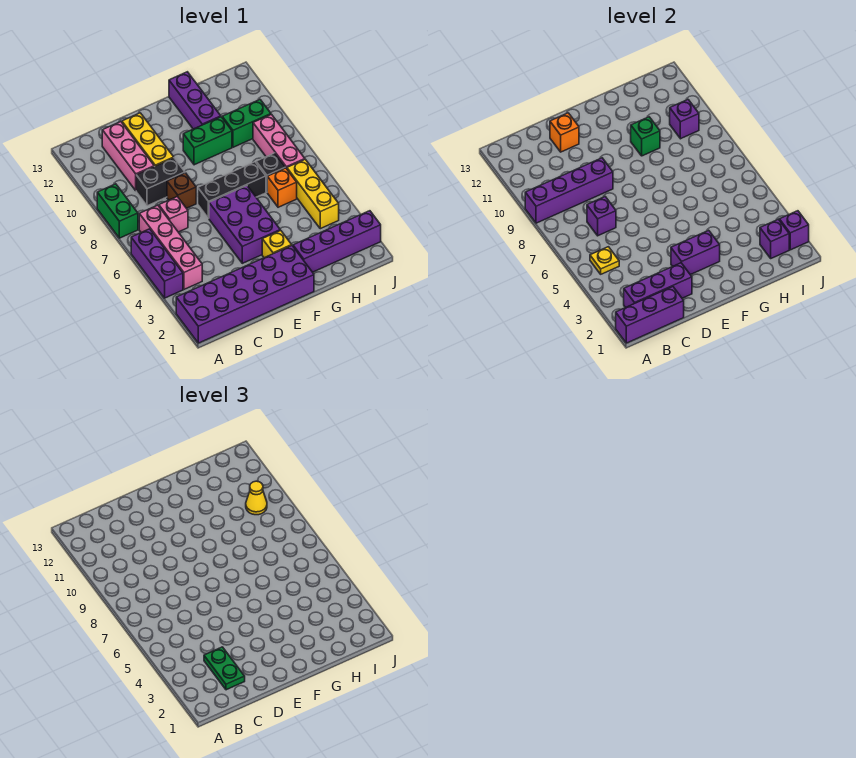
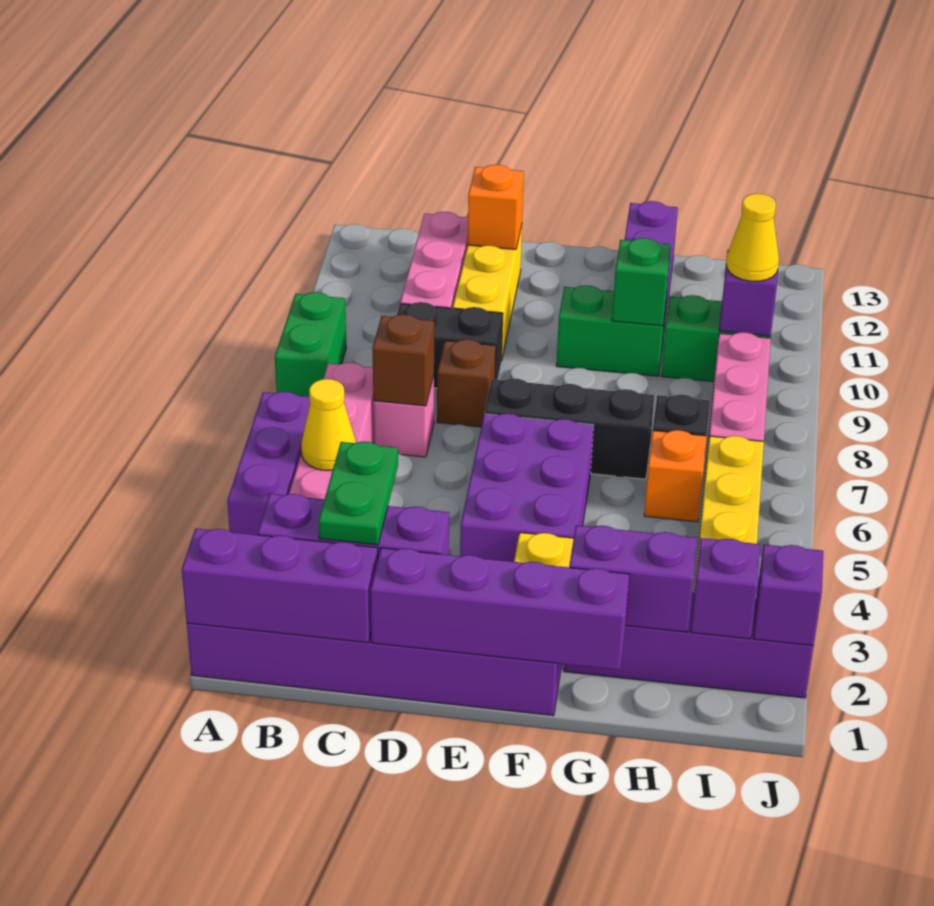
purple 1x4 brick [525,158,613,223] -> purple 1x4 brick moved to [371,548,629,670]
yellow 1x1 plate [590,247,619,274] -> yellow 1x1 cone [301,379,356,470]
purple 1x1 brick [587,197,616,236] -> brown 1x1 brick [372,315,434,406]
purple 1x2 brick [671,230,720,275] -> purple 1x2 brick moved to [569,525,697,632]

